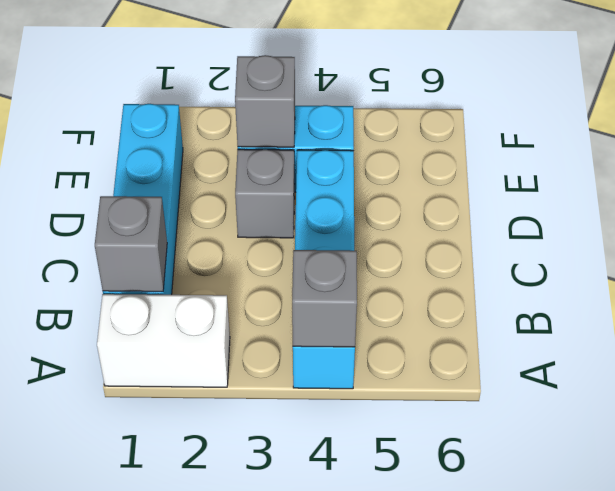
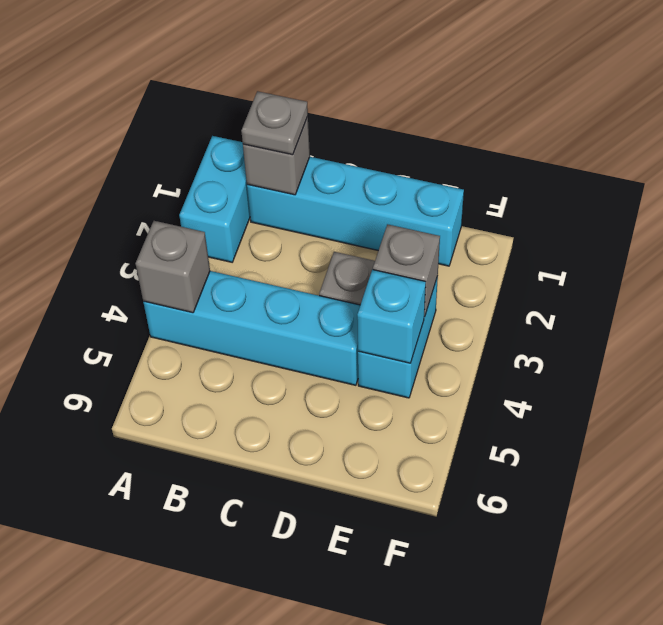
white 1x2 brick [97,294,230,387] -> cyan 1x2 brick [179,136,250,262]
none -> grey 1x1 plate [241,91,308,155]
none -> cyan 1x1 brick [357,270,426,363]

